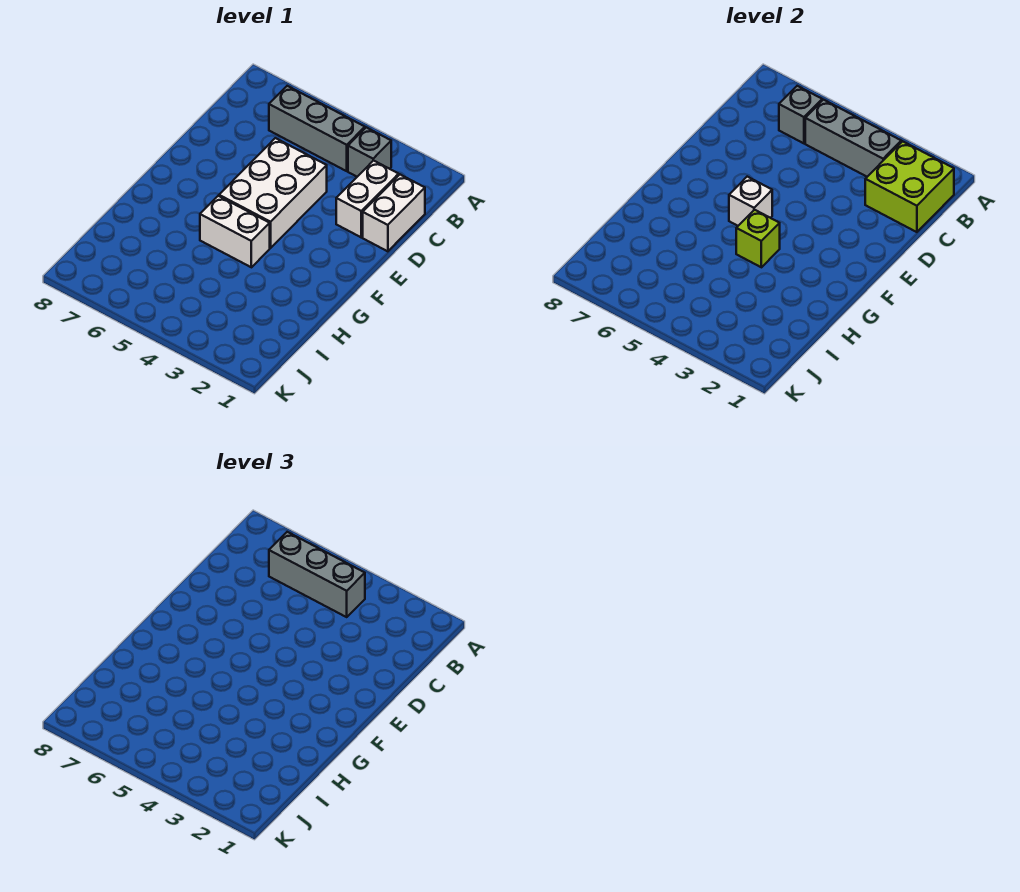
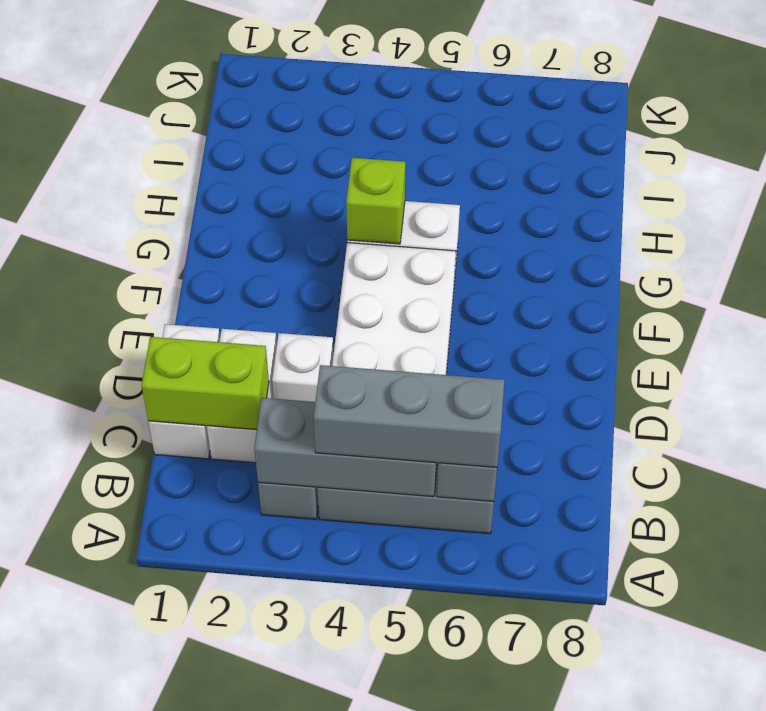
lime 2x2 brick [865,141,954,232] -> lime 1x2 brick [142,337,269,430]
white 1x1 brick [729,177,772,226] -> white 1x1 brick moved to [272,333,334,402]

